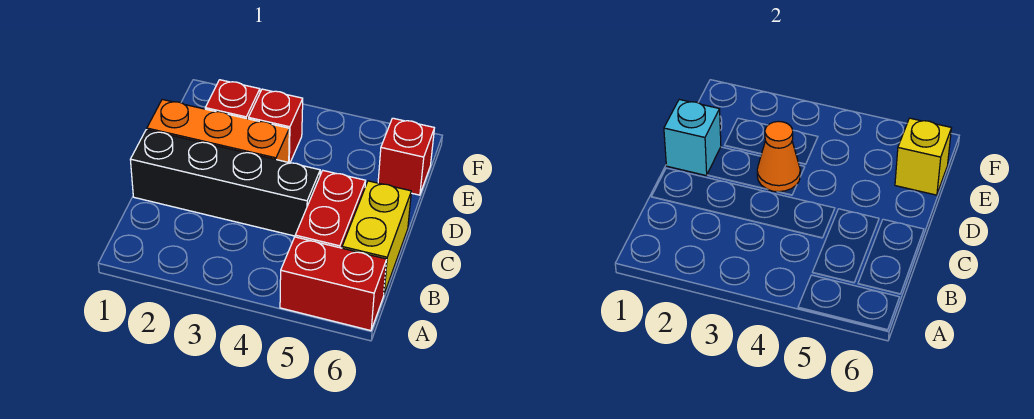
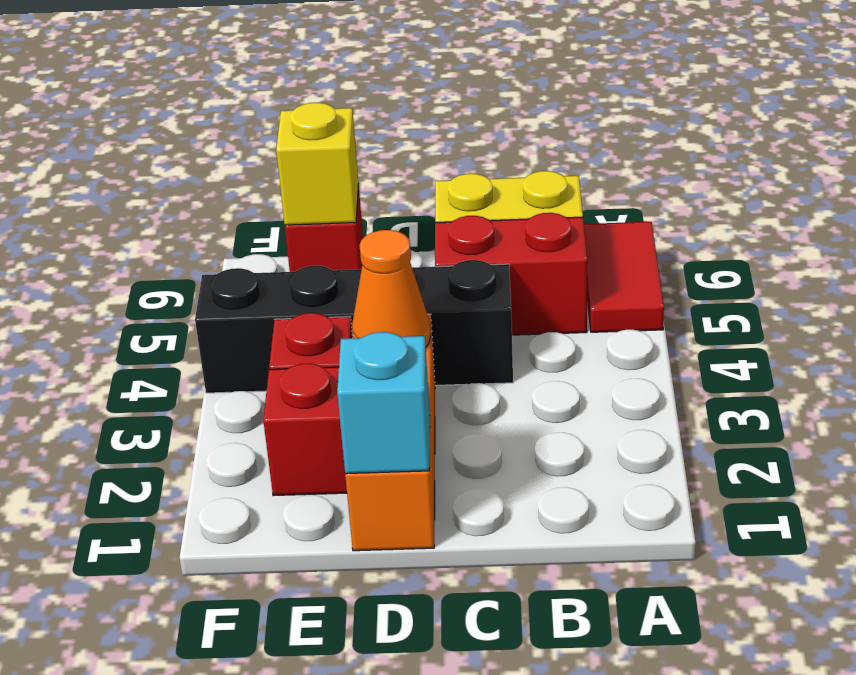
red 1x2 brick [280,237,387,331] -> red 1x2 tile [584,222,664,332]
black 1x4 brick [130,130,320,236] -> black 1x4 brick turned to [195,260,513,393]

